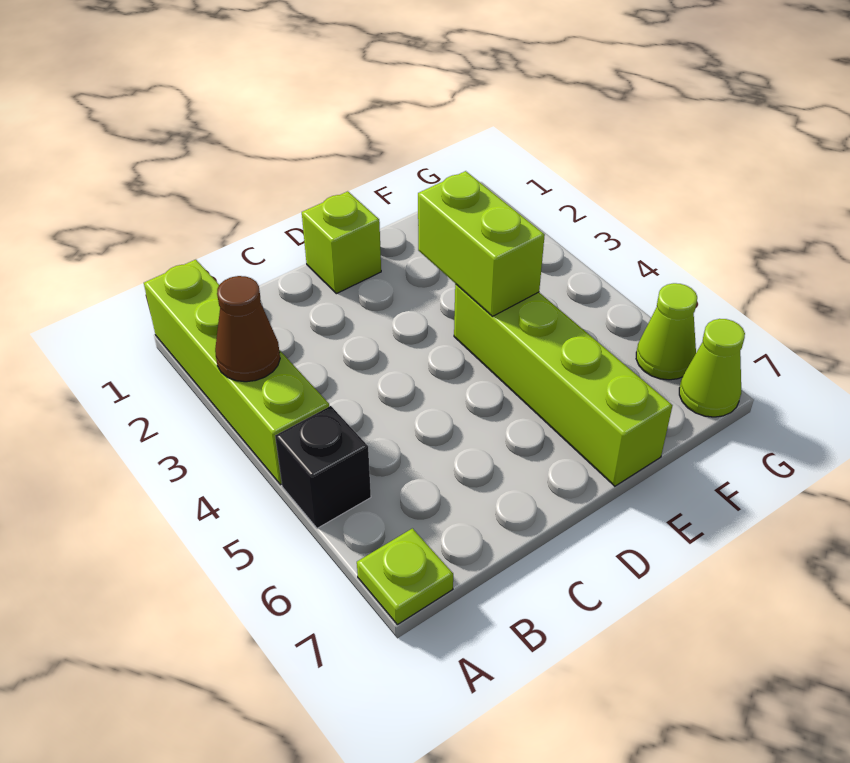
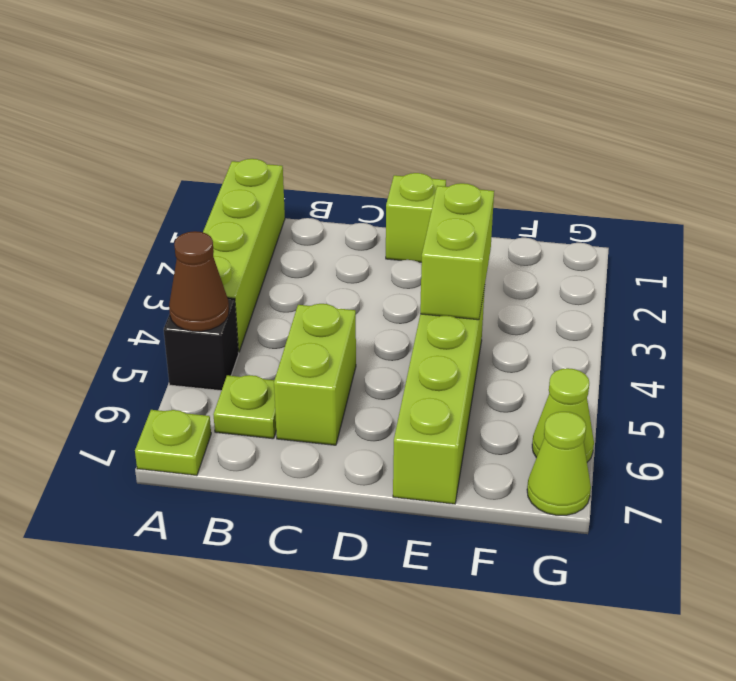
brown 1x1 cone [215,276,280,382] -> brown 1x1 cone moved to [169,231,229,331]
none -> lime 1x1 plate [213,375,276,439]
none -> lime 1x2 brick [274,304,356,445]

